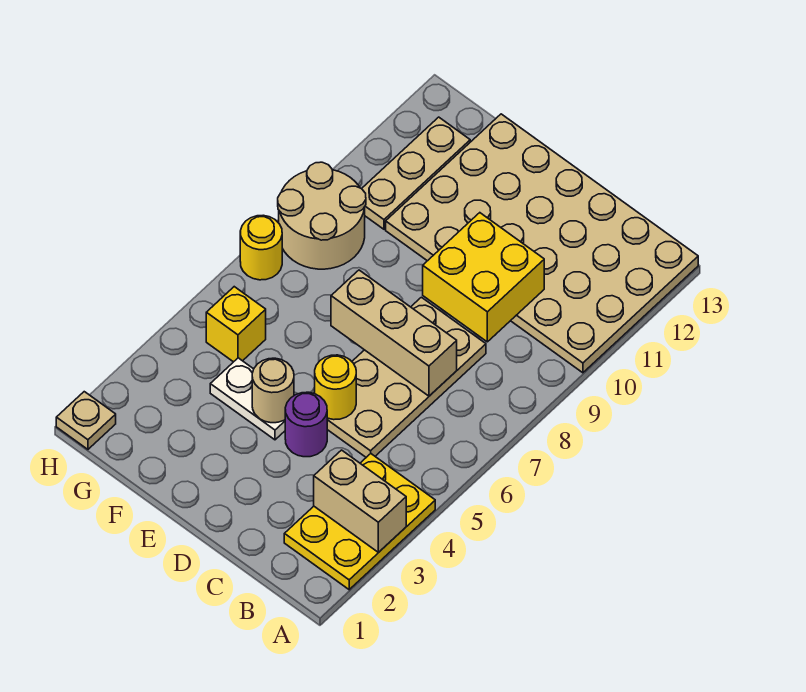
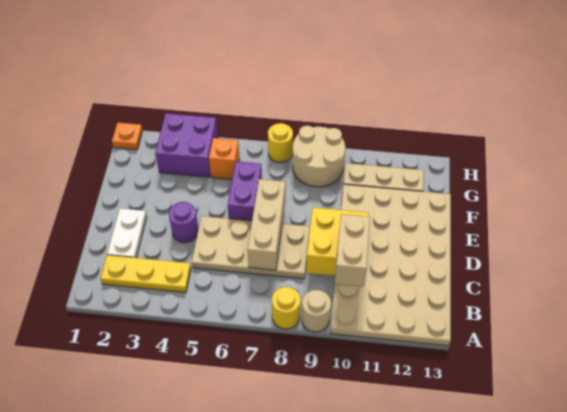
yellow 2x3 plate [284,454,435,590] -> yellow 1x3 plate [100,255,191,293]
tan 1x2 brick [314,450,406,553] -> tan 1x2 brick moved to [334,214,370,287]
yellow 1x1 round brick [315,355,356,420] -> yellow 1x1 round brick moved to [272,287,301,329]
white 1x2 plate [210,358,285,440] -> white 1x2 plate moved to [107,208,147,258]
tan 1x1 round brick [252,358,294,423] -> tan 1x1 round brick moved to [302,290,331,332]
none -> purple 1x2 brick [228,161,262,221]
none -> purple 2x2 brick [155,113,218,177]
yellow 1x1 brick [206,287,266,362] -> orange 1x1 brick [209,138,240,179]
tan 1x1 plate [56,392,116,449] -> orange 1x1 plate [112,123,143,150]

